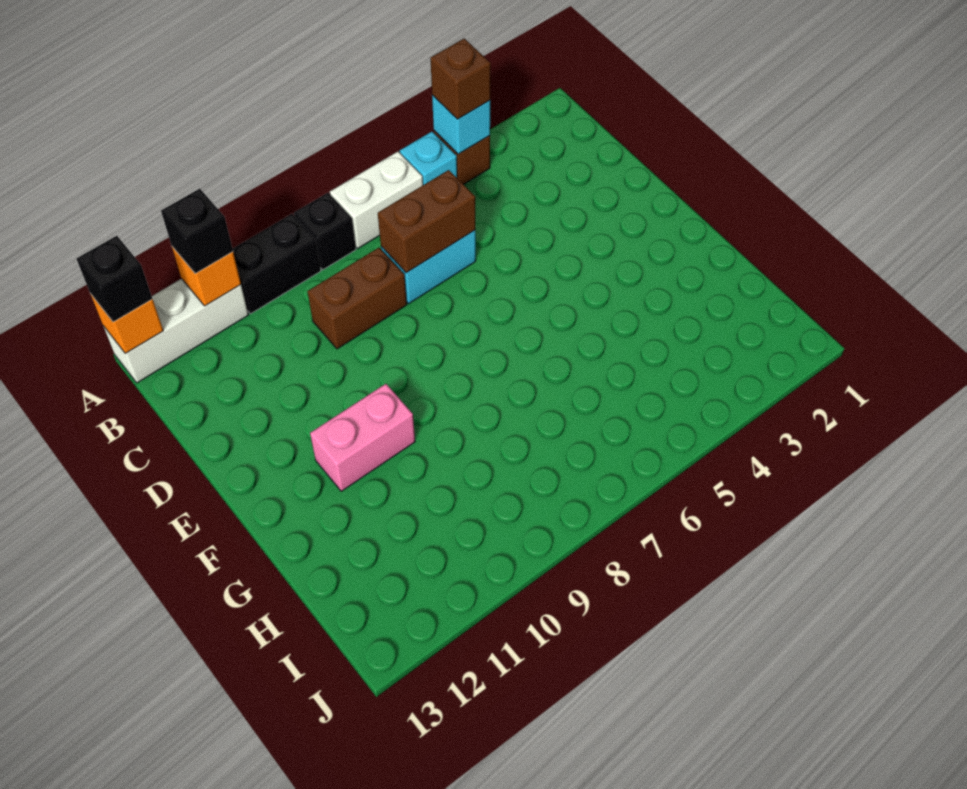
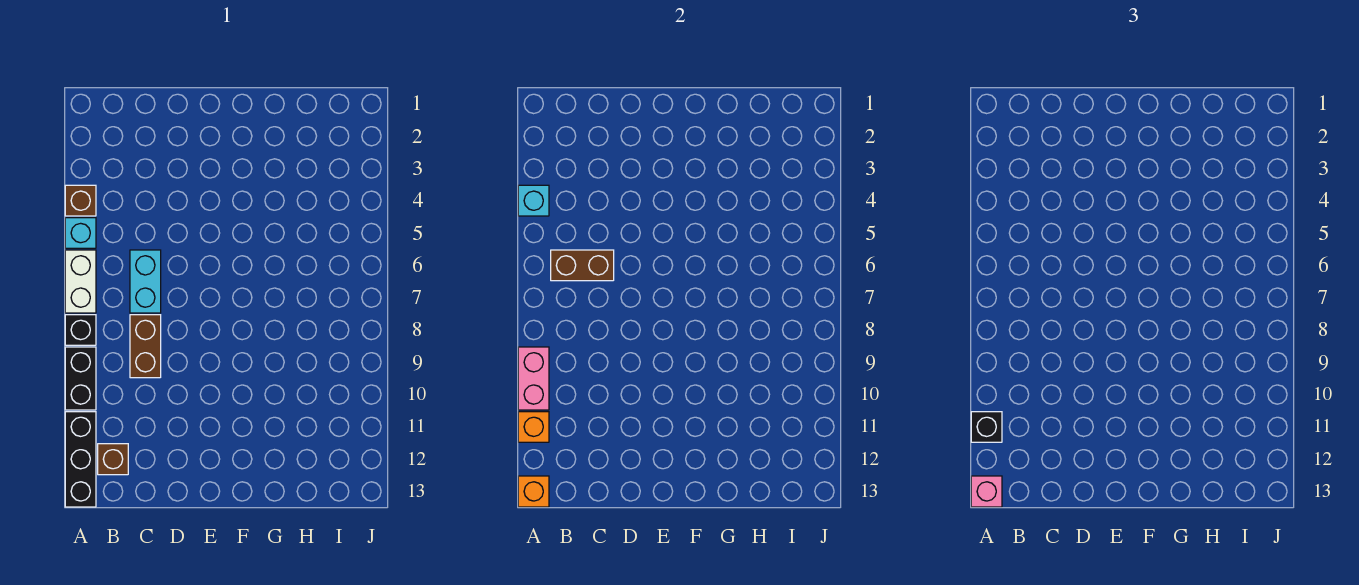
brown 1x1 brick [431,39,491,119] -> brown 1x1 brick moved to [98,444,128,475]
white 1x3 brick [103,279,249,383] -> black 1x3 brick [65,412,96,507]
black 1x1 brick [77,236,153,322] -> pink 1x1 brick [971,476,1002,507]
brown 1x2 brick [378,170,475,273] -> brown 1x2 brick turned to [551,250,614,281]
pink 1x2 brick [310,384,415,491] -> pink 1x2 brick moved to [518,347,549,410]

